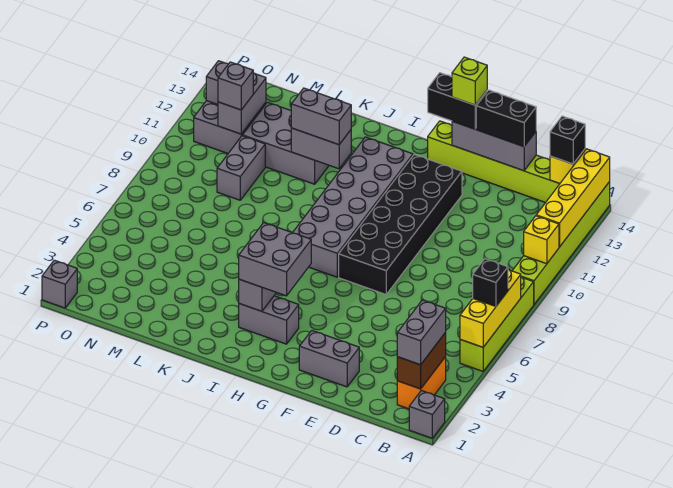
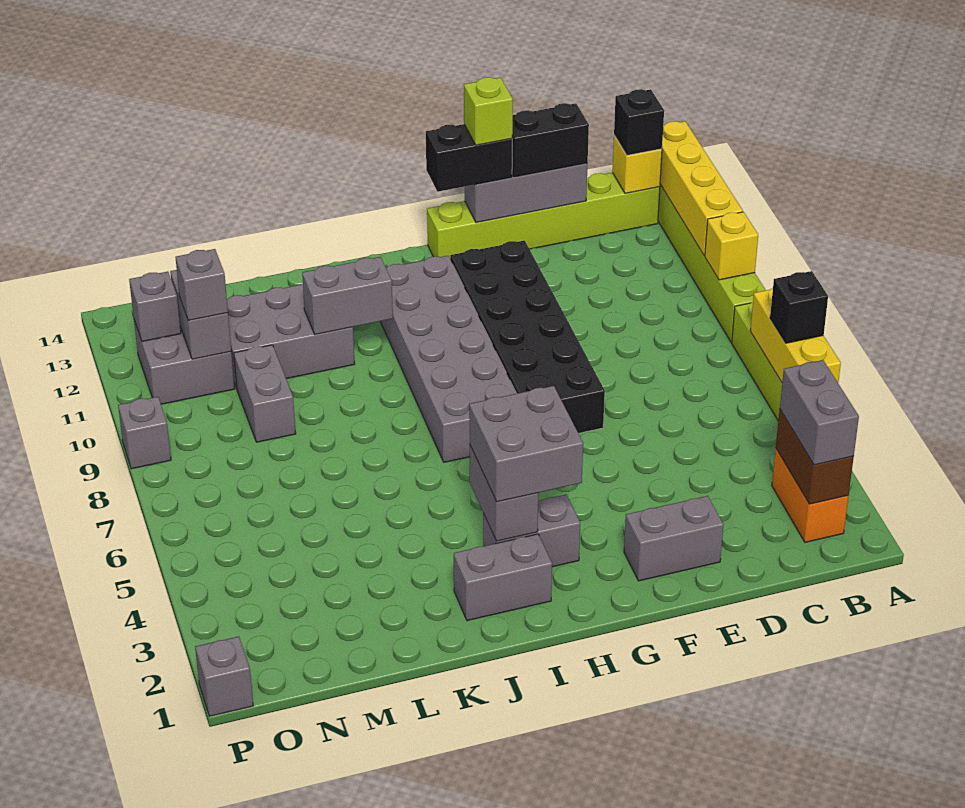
grey 1x1 brick [409,391,445,438] -> grey 1x1 brick moved to [118,397,171,469]
grey 1x2 brick [291,88,351,145] -> grey 1x2 brick moved to [454,534,552,621]

